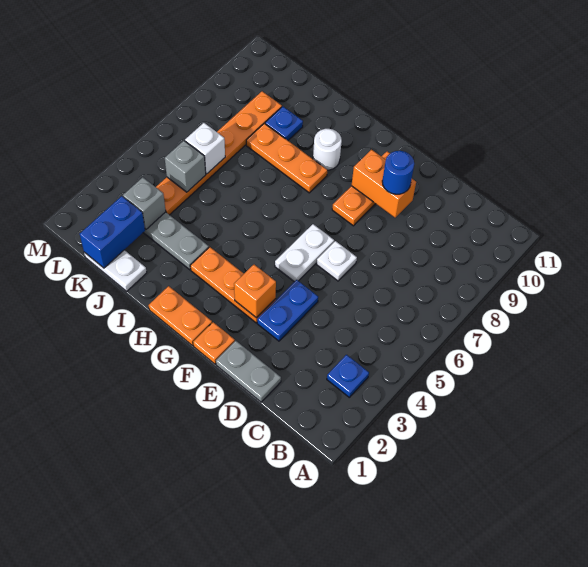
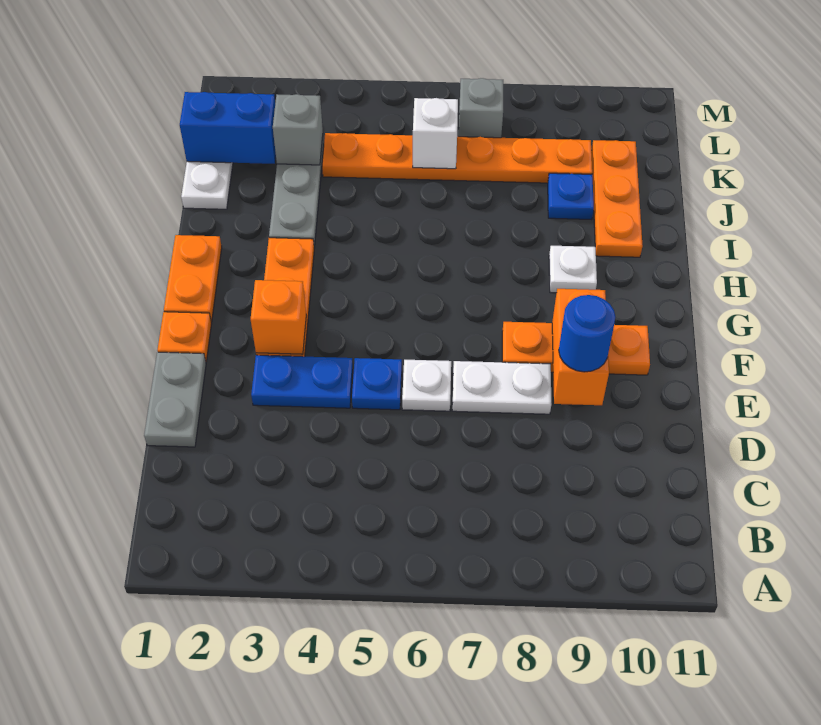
blue 1x1 plate [327,355,369,397] -> blue 1x1 plate moved to [352,358,402,410]
white 1x2 plate [275,224,334,282] -> white 1x2 plate moved to [452,361,551,414]
orange 1x3 plate [246,123,327,193] -> orange 1x3 plate moved to [591,140,643,257]
white 1x1 round brick [313,129,342,170] -> white 1x1 plate [549,246,597,293]
grey 1x1 brick [165,141,206,192] -> grey 1x1 brick moved to [459,78,503,138]

